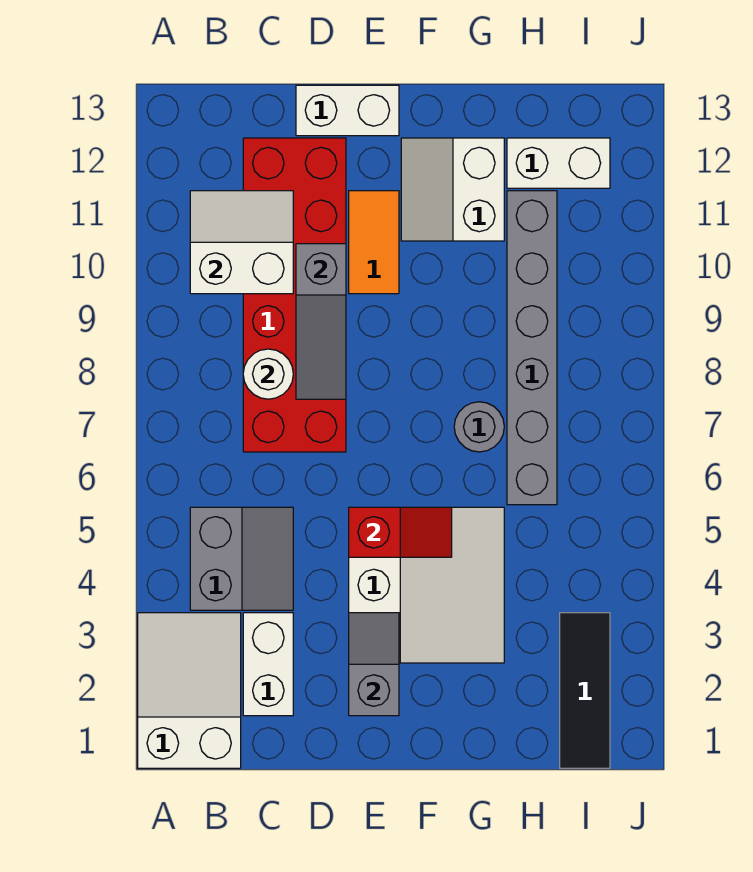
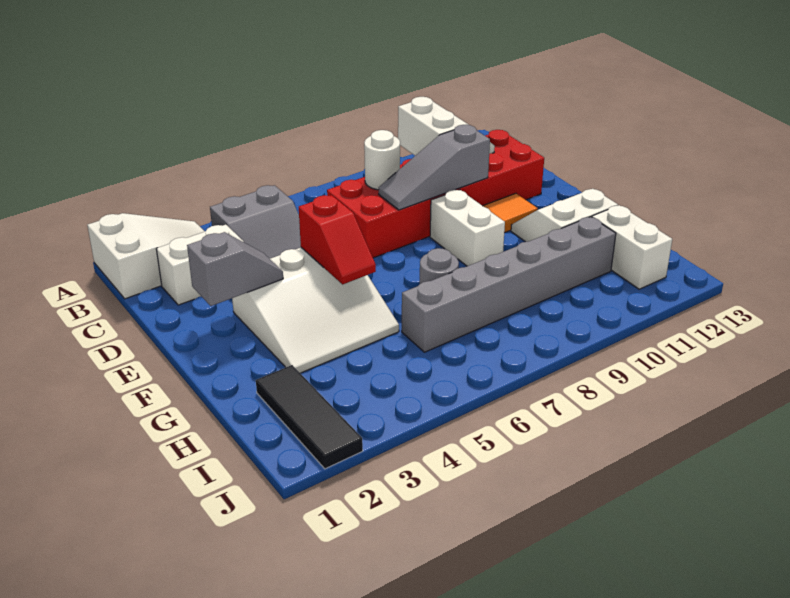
white 1x2 brick [296,85,399,136] -> white 1x2 brick moved to [430,190,505,266]
black 1x3 tile [560,613,610,768] -> black 1x3 tile turned to [256,365,363,469]

